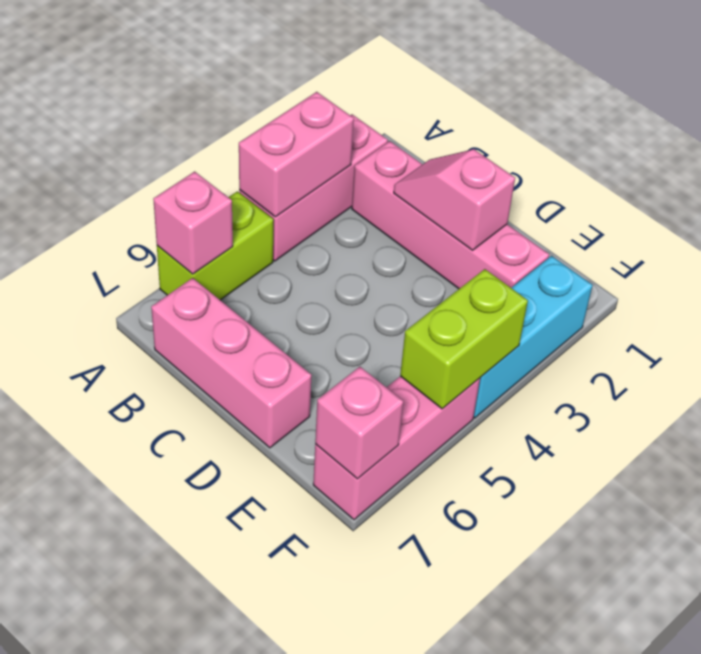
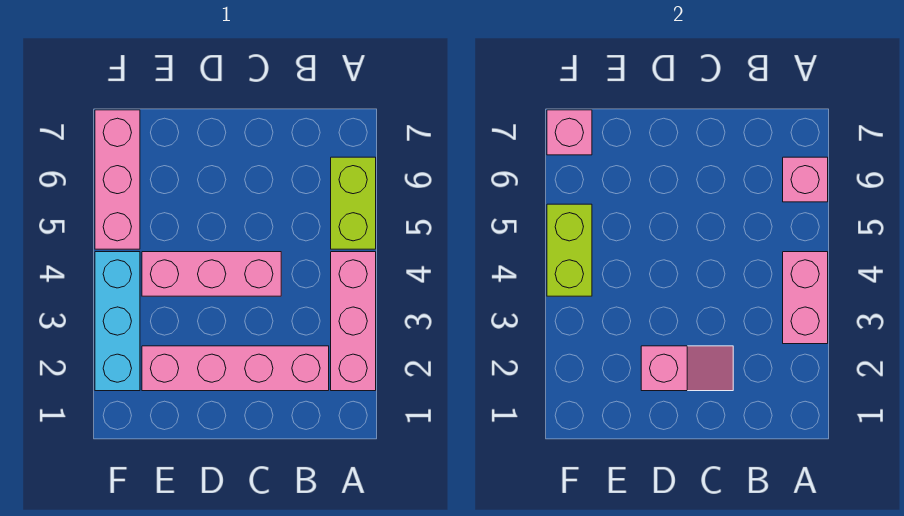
pink 1x3 brick [151,278,311,448] -> pink 1x3 brick moved to [142,252,281,296]

